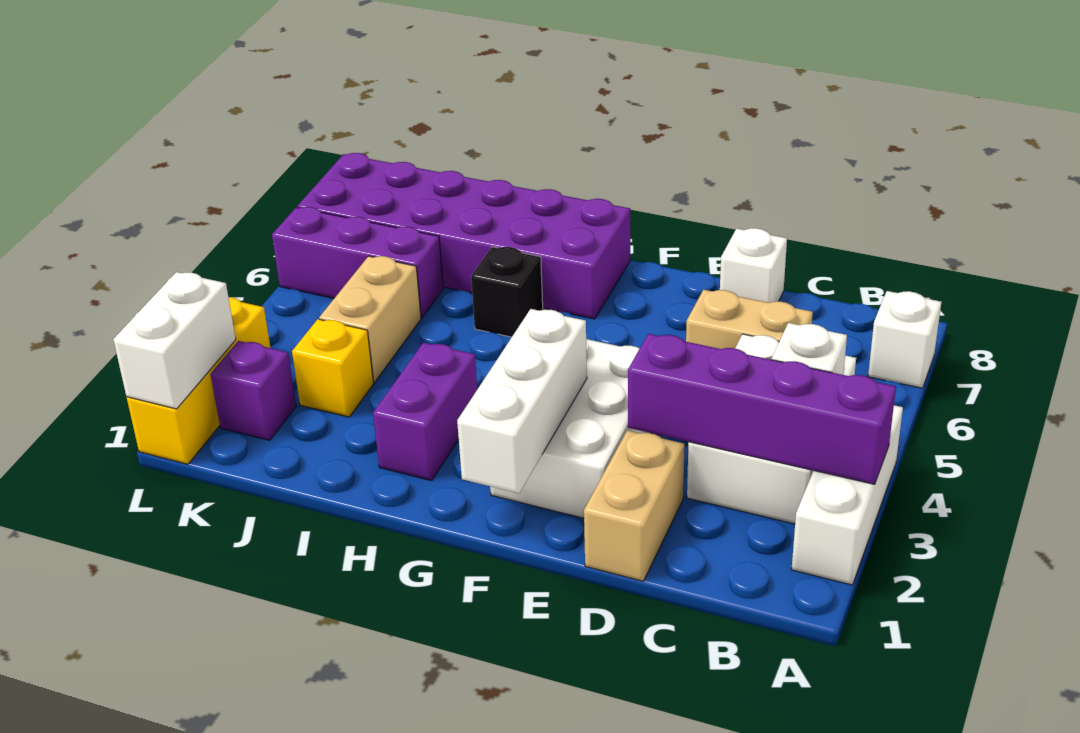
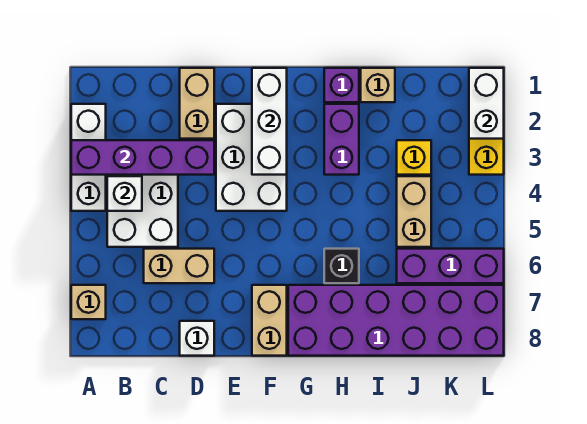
white 1x1 brick [868,291,941,388] -> tan 1x1 brick [71,285,106,319]
none -> tan 1x2 brick [252,285,287,356]
none -> tan 1x1 brick [361,68,395,102]
purple 1x1 brick [210,341,296,440] -> purple 1x1 brick moved to [324,68,359,102]

